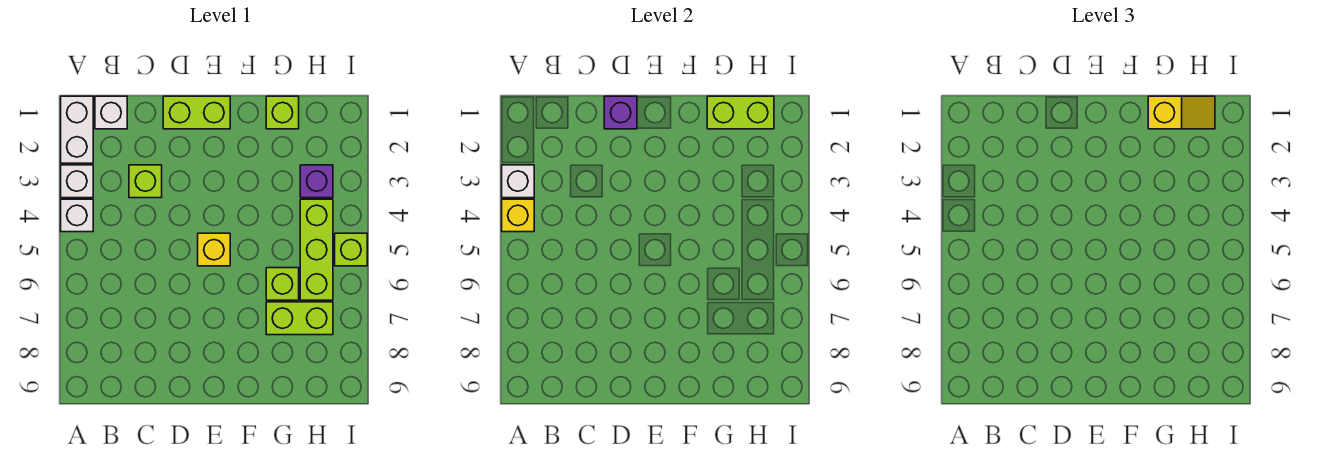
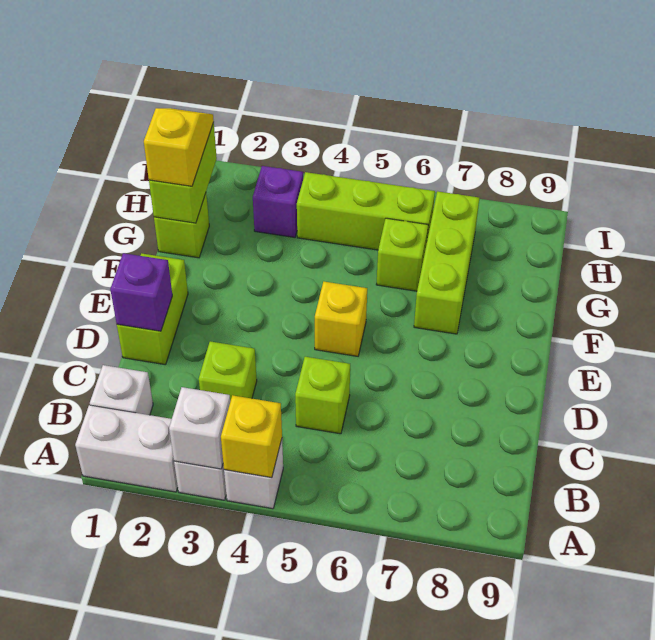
lime 1x2 brick [266,302,333,335] -> lime 1x3 brick [414,191,479,334]
lime 1x1 brick [335,233,367,266] -> lime 1x1 brick moved to [295,357,350,434]

